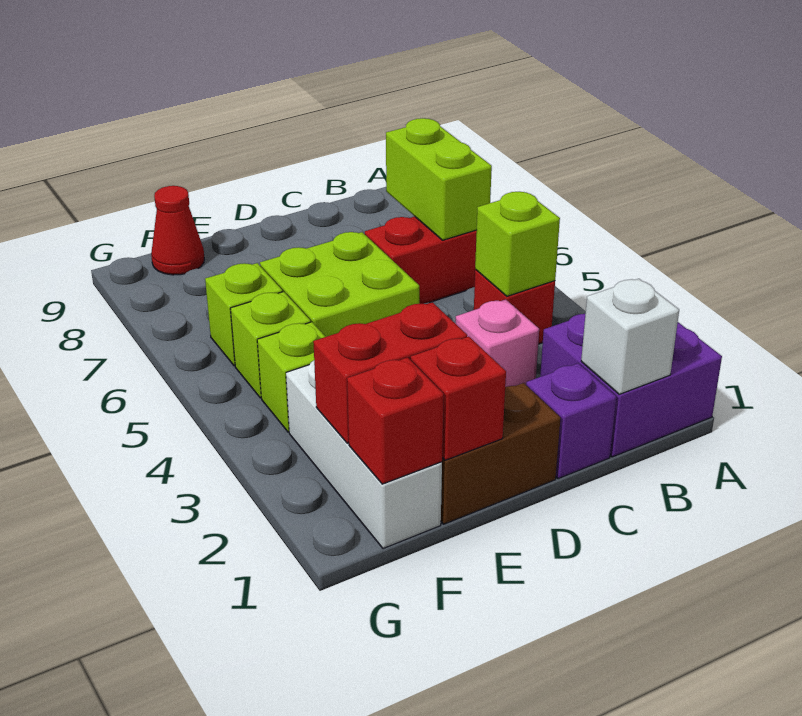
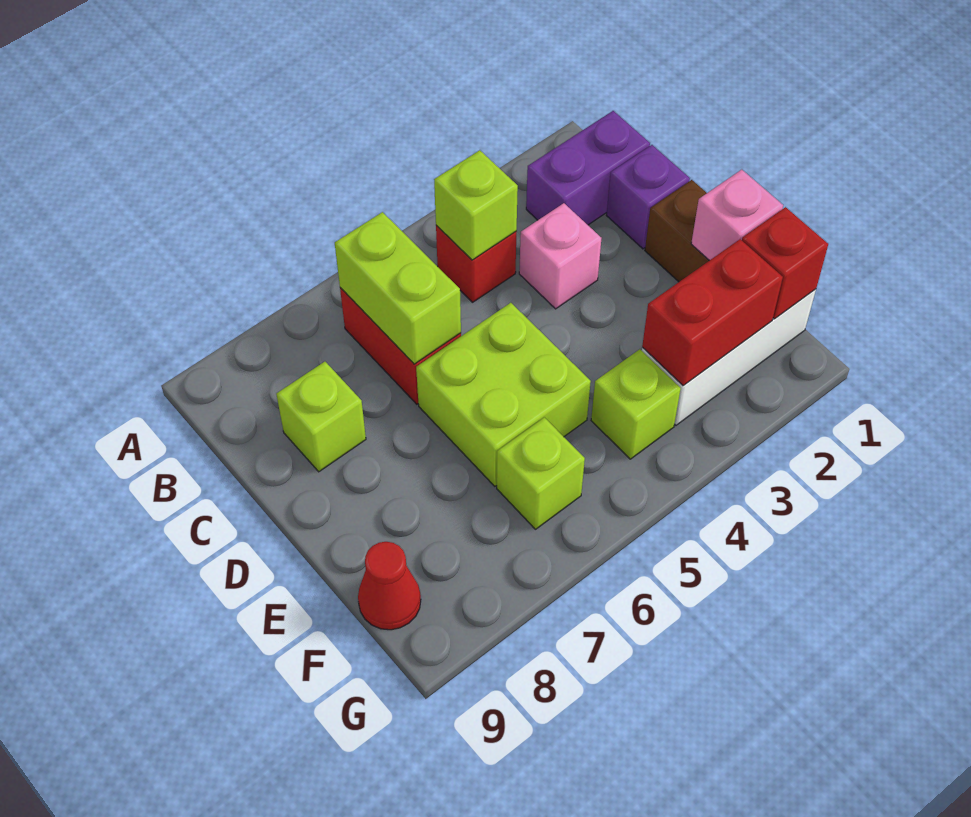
purple 2x2 brick [540,314,722,457] -> purple 1x2 brick [526,111,650,225]
white 1x1 brick [581,279,679,394] -> none
lime 1x2 brick [386,118,492,240] -> lime 1x2 brick turned to [335,212,461,364]
red 1x1 brick [411,337,506,460] -> pink 1x1 brick [691,170,783,261]
red 1x2 brick [313,302,467,443] -> red 1x2 brick turned to [642,239,783,386]
lime 1x1 brick [230,292,311,398] -> lime 1x1 brick moved to [276,362,366,472]

